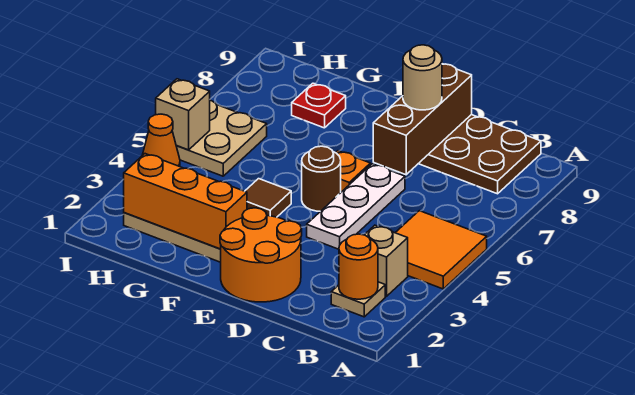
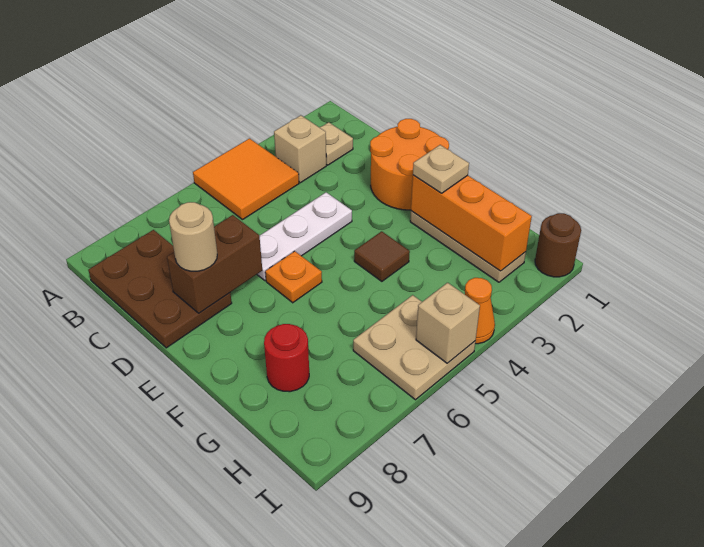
orange 1x1 round brick [339,234,378,299] -> none
brown 1x3 brick [373,64,472,175] -> brown 1x2 brick [167,215,262,313]
brown 1x1 round brick [302,146,341,211] -> brown 1x1 round brick moved to [535,213,581,277]
none -> tan 1x1 plate [413,145,469,193]
red 1x1 plate [292,83,346,128] -> red 1x1 round brick [264,324,309,392]

